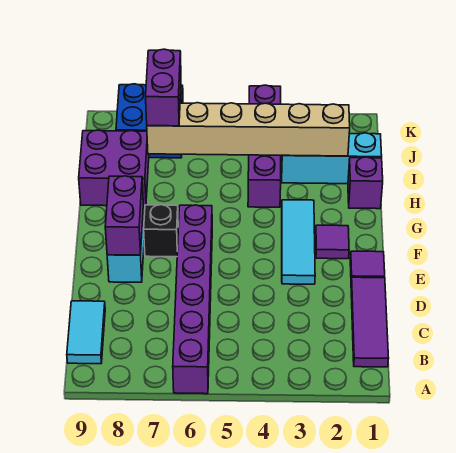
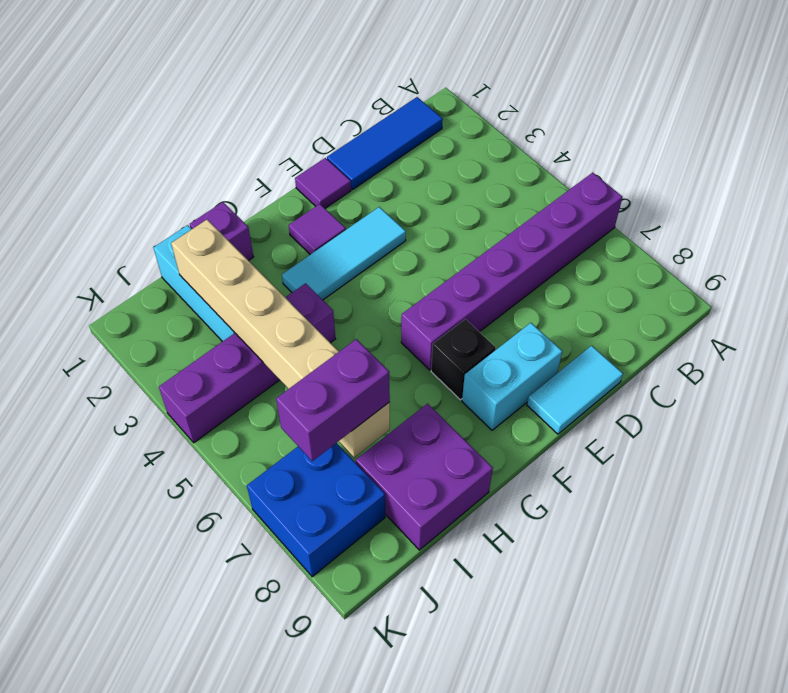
purple 1x3 tile [351,277,389,367] -> blue 1x3 tile [327,97,443,189]
cyan 1x2 tile [67,301,105,364] -> cyan 1x2 tile moved to [527,346,623,434]
purple 1x2 brick [105,176,143,255] -> none

